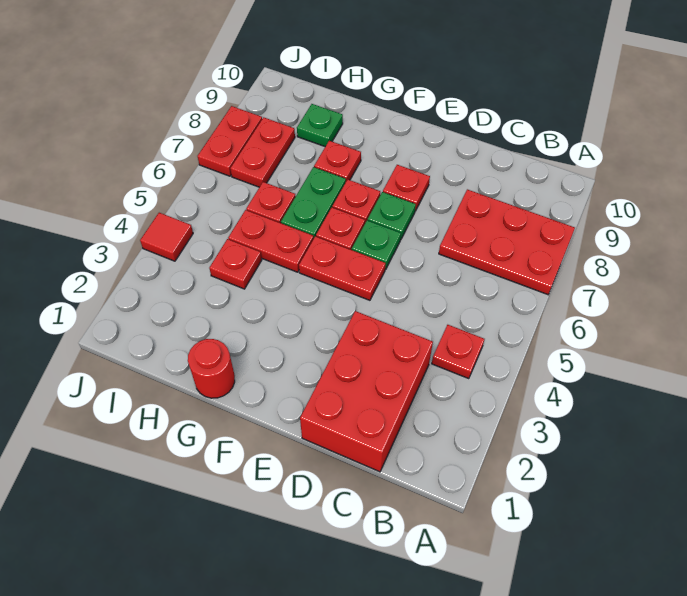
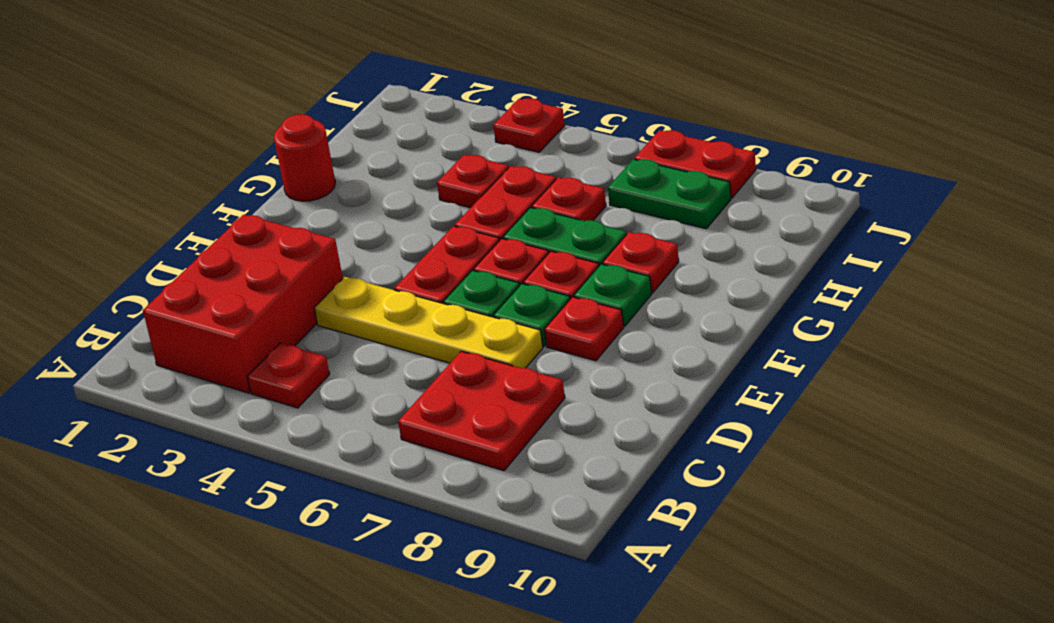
red 2x3 plate [439,189,575,295] -> red 2x2 plate [398,351,565,471]
red 2x3 brick [300,311,433,472] -> red 2x3 brick turned to [143,215,343,393]
none -> yellow 1x4 plate [314,277,543,368]
green 1x1 plate [297,104,343,147] -> green 1x1 plate moved to [574,264,652,326]
red 1x2 plate [230,117,295,187] -> green 1x2 plate [608,159,731,229]
red 1x1 tile [140,213,193,261] -> red 1x1 plate [493,98,565,152]

